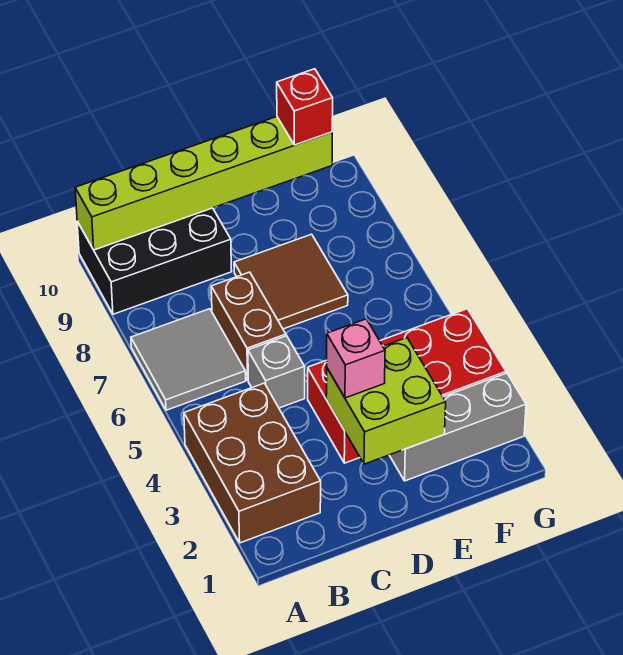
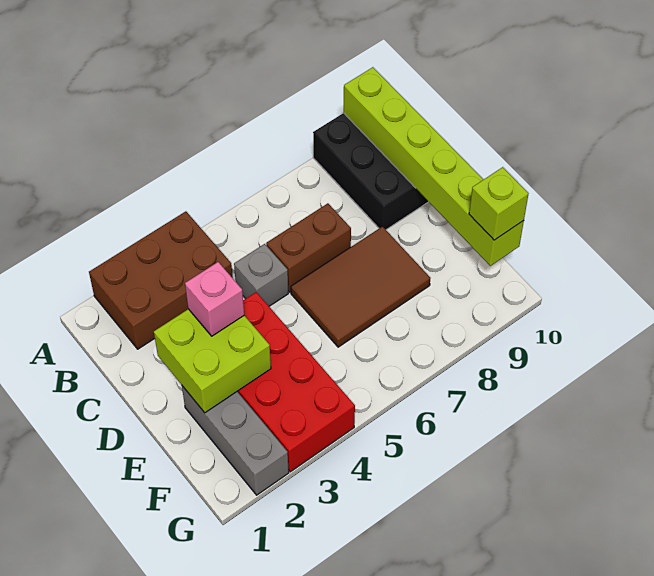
grey 2x2 tile [131,309,246,410] -> none
brown 2x2 tile [234,234,348,329] -> brown 2x3 tile [291,226,430,347]
red 1x1 brick [277,69,333,145] -> lime 1x1 brick [469,167,529,240]

